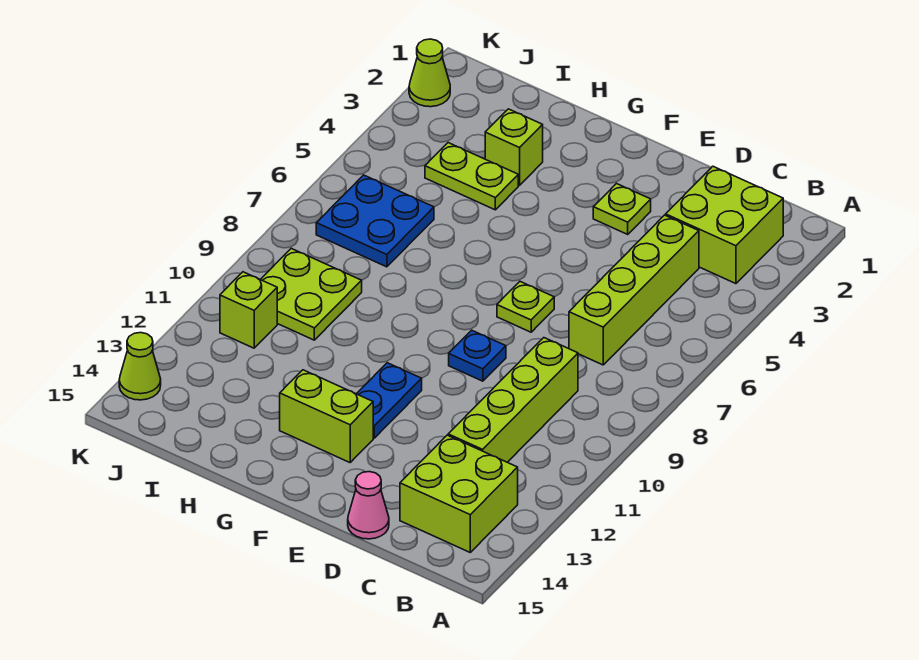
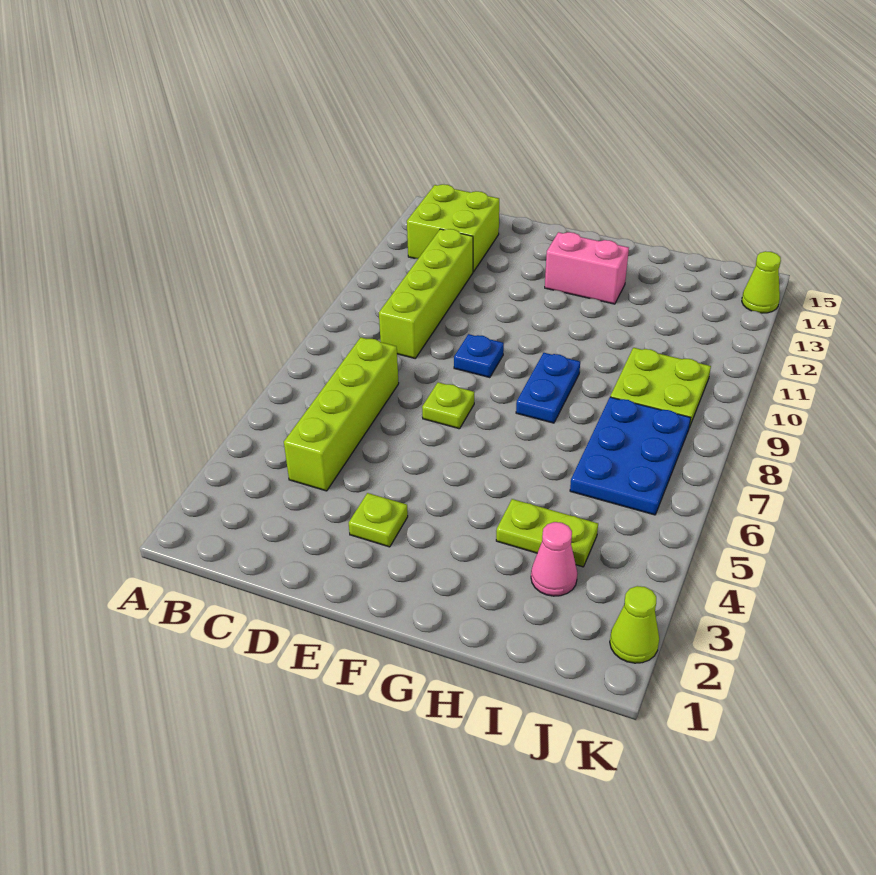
lime 2x2 brick [666,166,783,284] -> none
pink 1x1 cone [348,472,389,539] -> pink 1x1 cone moved to [531,522,577,596]
blue 1x2 plate [357,363,422,438] -> blue 1x2 plate moved to [516,353,580,423]
lime 1x2 brick [280,370,373,462] -> pink 1x2 brick [545,232,629,304]
lime 1x1 brick [485,109,543,185] -> none
blue 2x2 plate [316,175,434,267] -> blue 2x3 plate [570,397,691,515]
lime 1x1 brick [220,272,277,348] -> none

